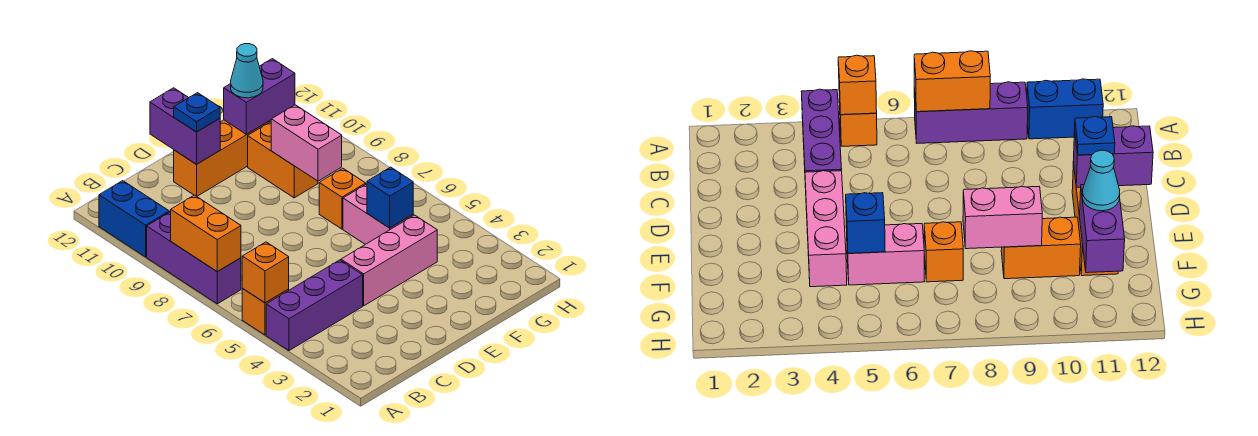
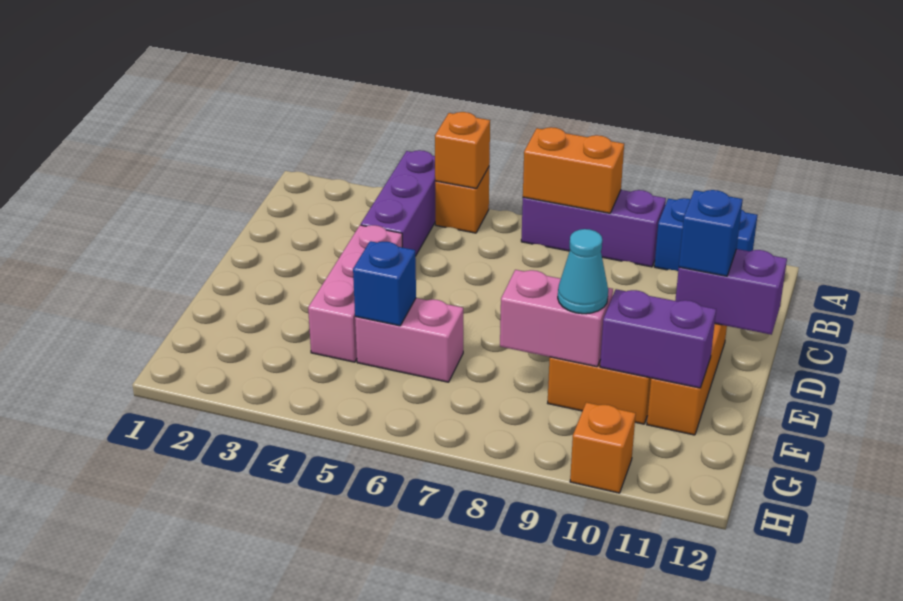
blue 1x1 plate [174,93,220,132] -> blue 1x1 brick [679,190,743,276]
orange 1x1 brick [319,168,366,229] -> orange 1x1 brick moved to [570,402,636,493]
purple 1x2 brick [224,59,295,134] -> purple 1x2 brick turned to [600,289,716,388]
cyan 1x1 cone [231,44,263,98] -> cyan 1x1 cone moved to [558,229,608,314]

